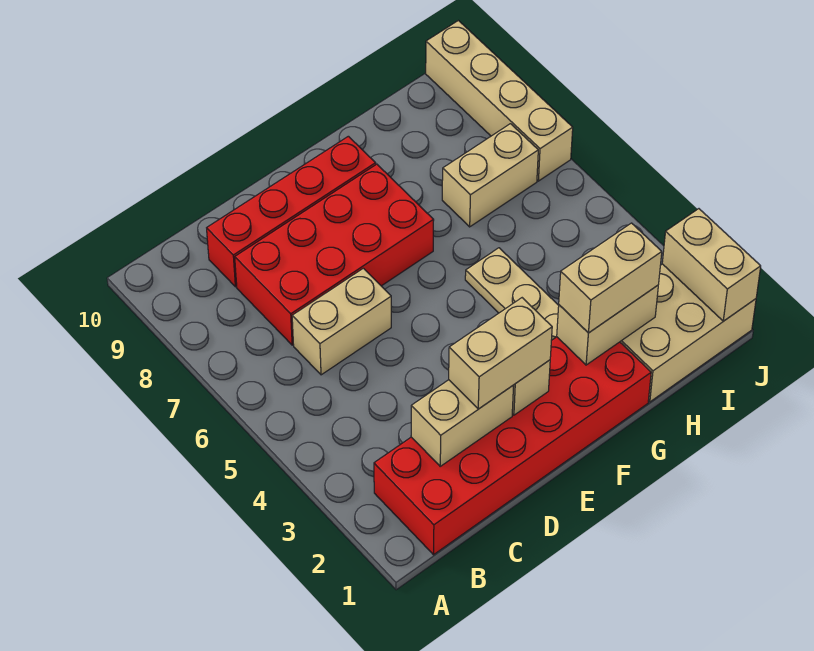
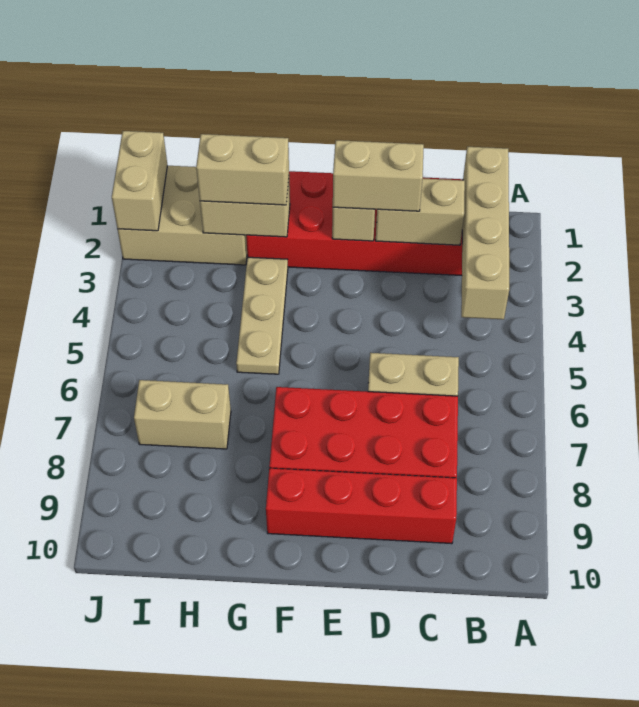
tan 1x4 brick [426,21,573,181] -> tan 1x4 brick moved to [461,147,509,319]

